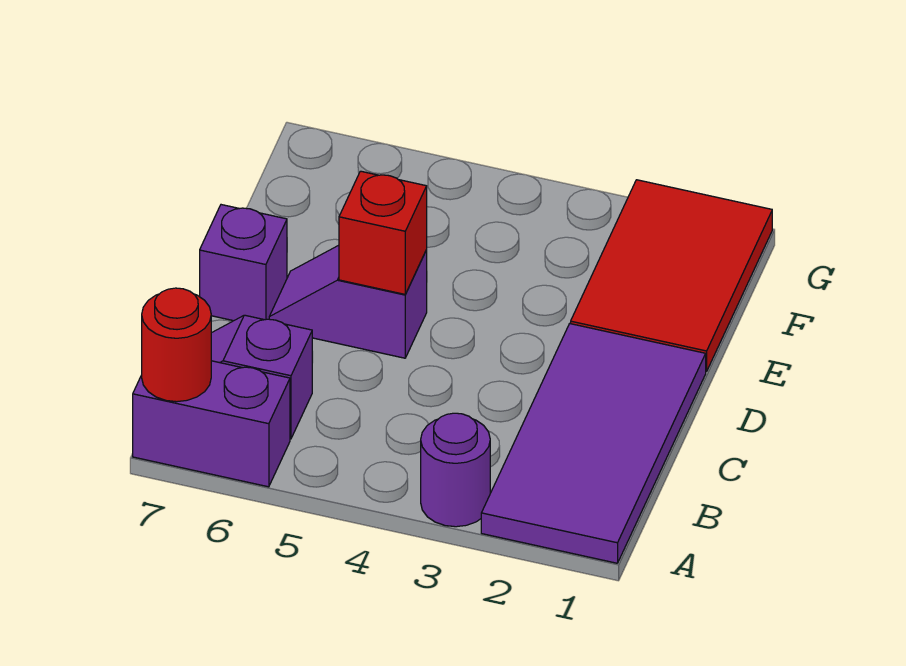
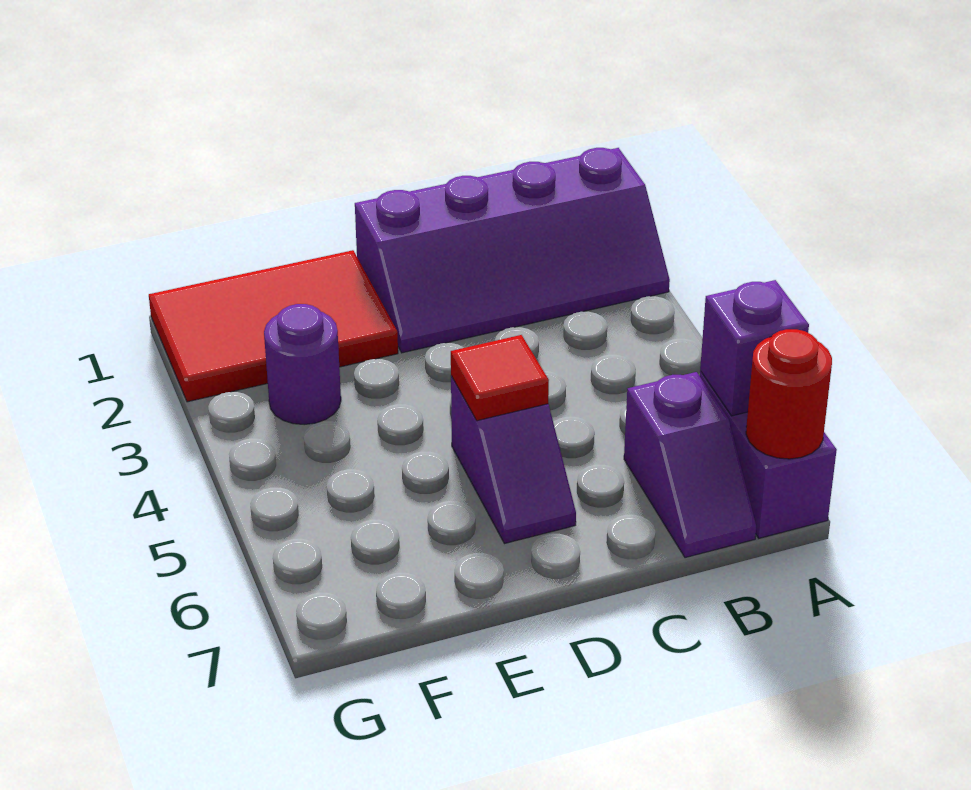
purple 2x4 tile [481,324,706,563] -> purple 2x4 slope [355,148,670,353]
purple 1x1 round brick [421,413,490,527] -> purple 1x1 round brick moved to [264,304,341,425]
red 1x1 brick [339,171,427,294] -> red 1x1 tile [451,335,549,421]
purple 1x1 brick [200,205,287,321] -> purple 1x1 brick moved to [700,280,809,416]

